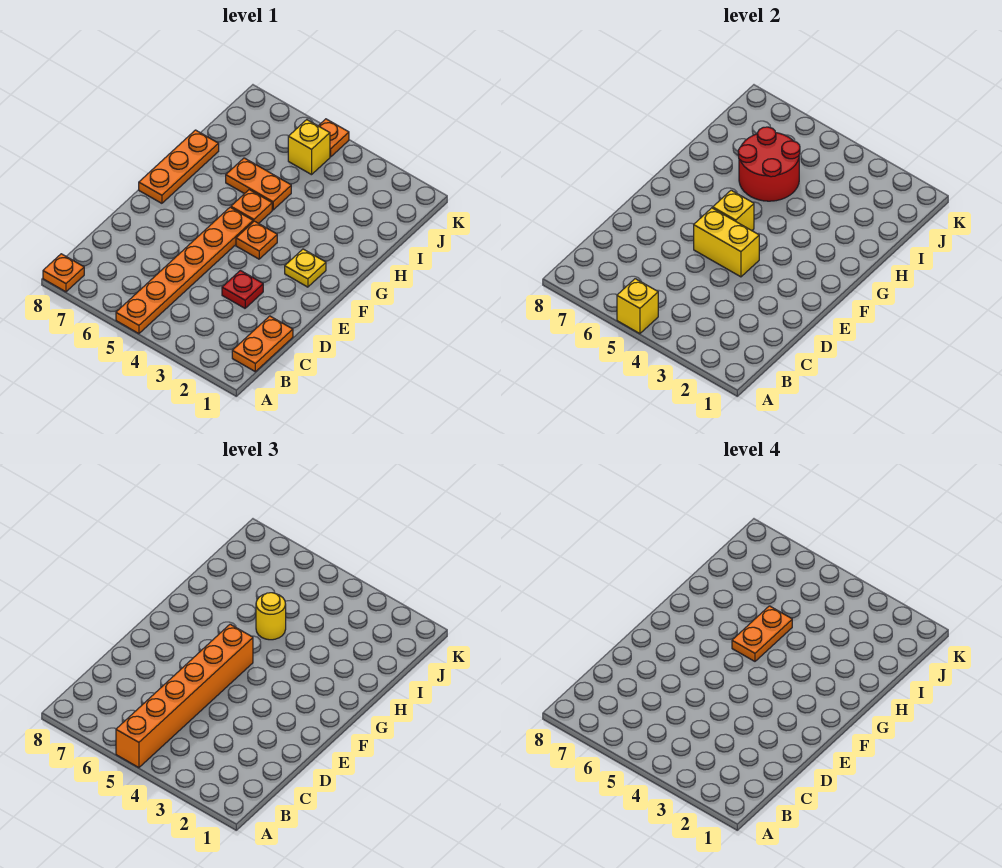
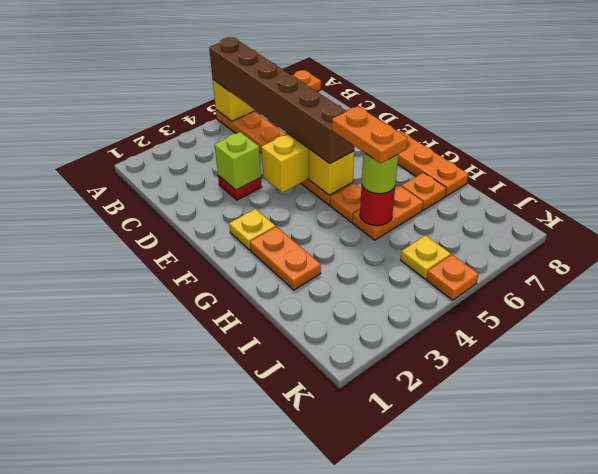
orange 1x6 brick [116,624,253,768] -> brown 1x6 brick [209,37,355,164]
orange 1x2 plate [232,316,293,372] -> orange 1x2 plate moved to [250,227,321,290]
none -> lime 1x1 brick [215,132,261,190]
orange 1x1 plate [236,221,277,259] -> orange 1x1 plate moved to [402,173,446,210]
red 2x2 round brick [738,127,800,201] -> red 1x1 round brick [360,185,395,226]
yellow 1x1 round brick [256,593,286,640] -> lime 1x1 round brick [362,152,398,194]
yellow 1x1 brick [288,120,330,175] -> yellow 1x1 plate [401,235,451,279]

